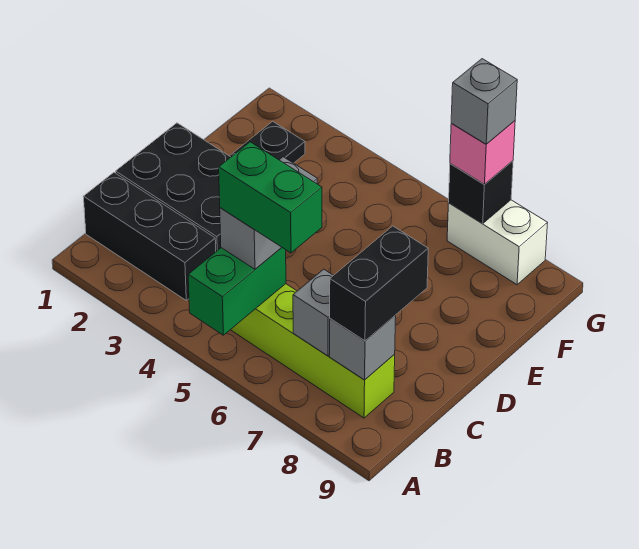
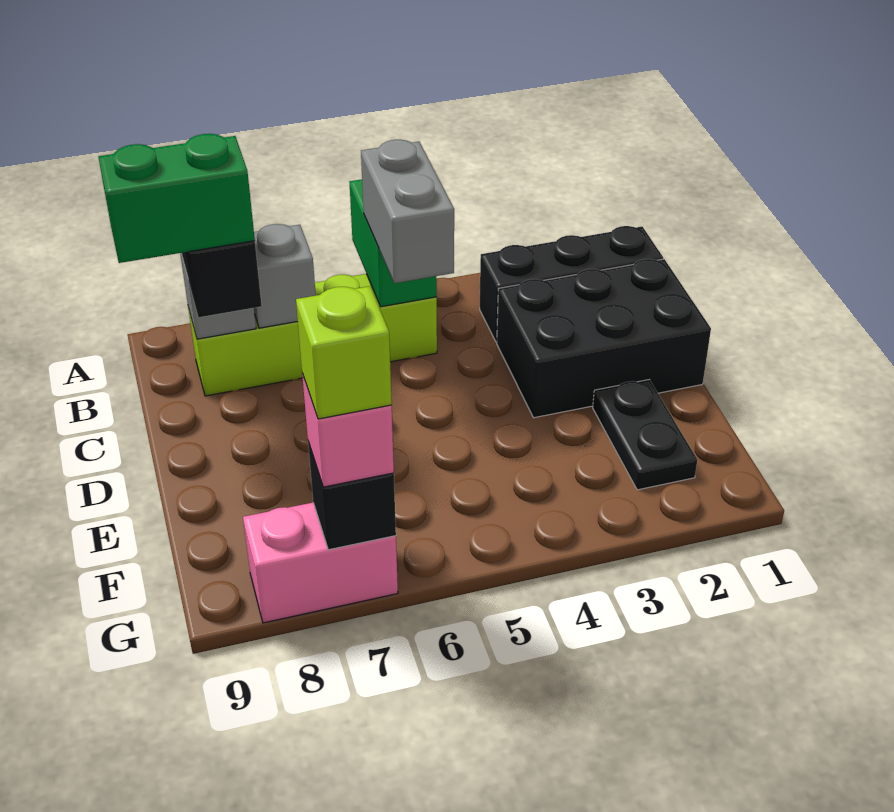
green 1x2 brick [219,142,322,253] -> green 1x2 brick moved to [98,134,255,263]
white 1x2 brick [447,200,547,285] -> pink 1x2 brick [243,503,398,623]
grey 1x1 brick [451,59,517,144] -> lime 1x1 brick [296,286,392,419]

